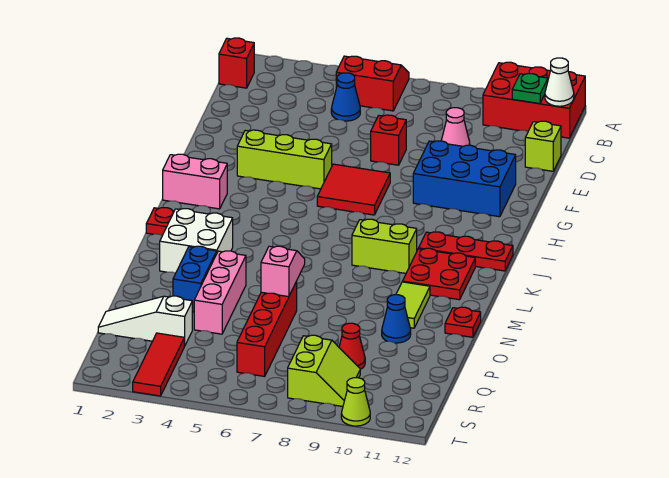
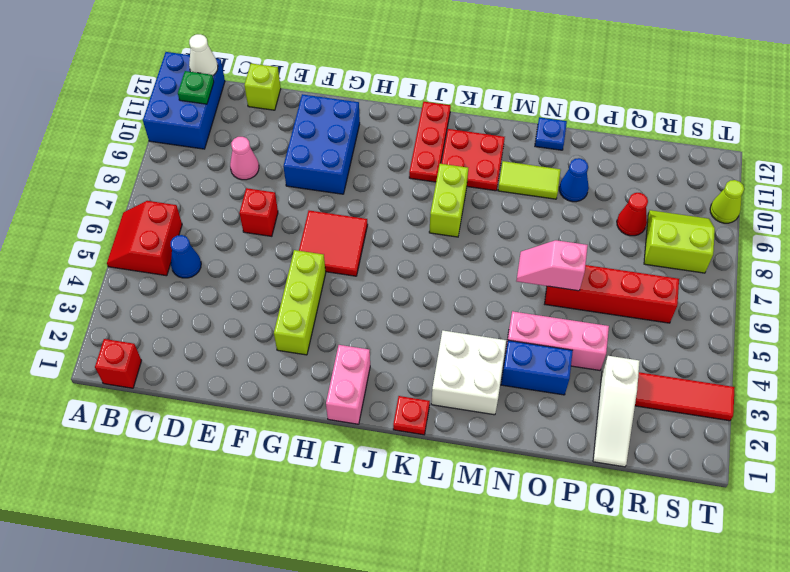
red 2x3 brick [483,62,585,138] -> blue 2x3 brick [143,52,225,149]
red 1x1 plate [445,307,481,337] -> blue 1x1 plate [535,117,567,150]

